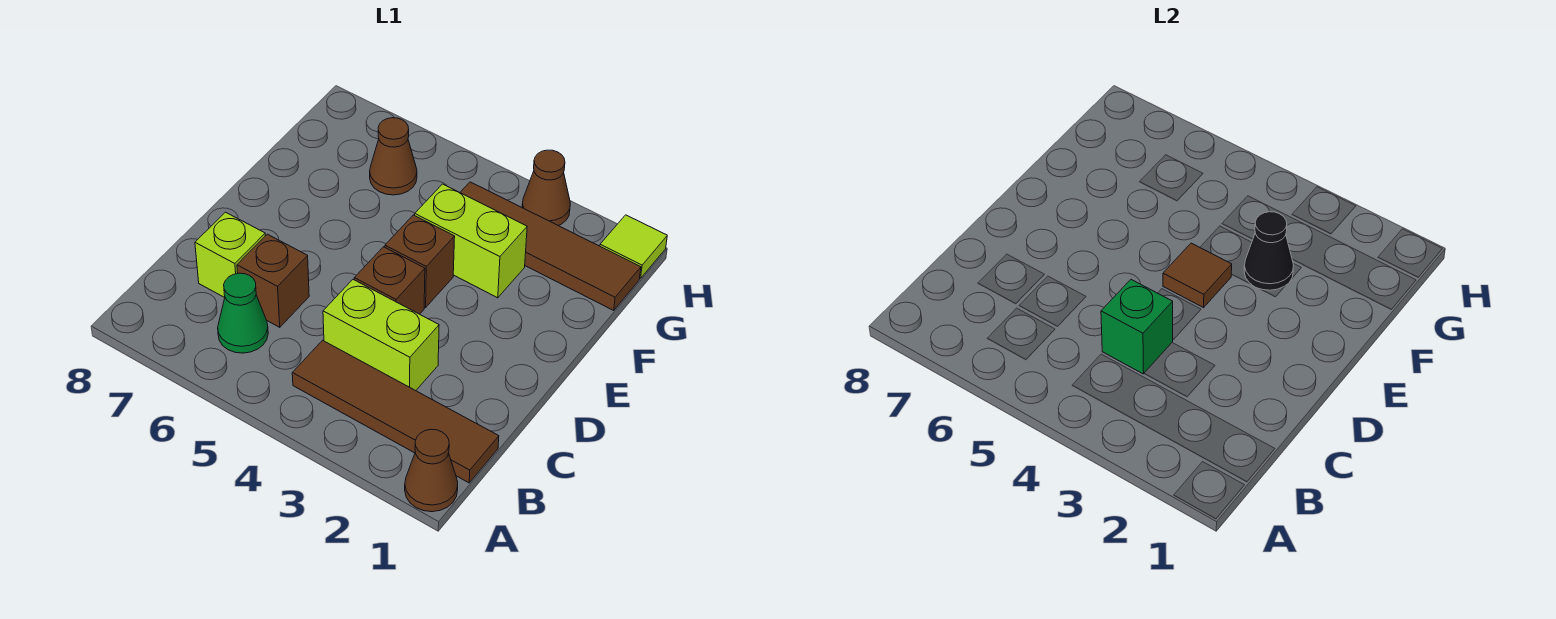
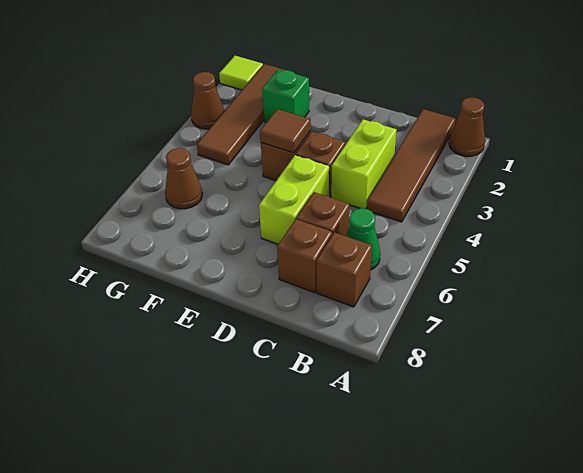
none -> brown 1x1 brick [317,232,372,307]
green 1x1 brick [1101,280,1173,374] -> green 1x1 brick moved to [262,69,309,122]
lime 1x1 brick [195,212,265,298] -> brown 1x1 brick [277,219,332,293]
lime 1x2 brick [415,184,527,298] -> lime 1x2 brick moved to [259,155,329,244]
black 1x1 cone [1244,212,1294,290] -> none

